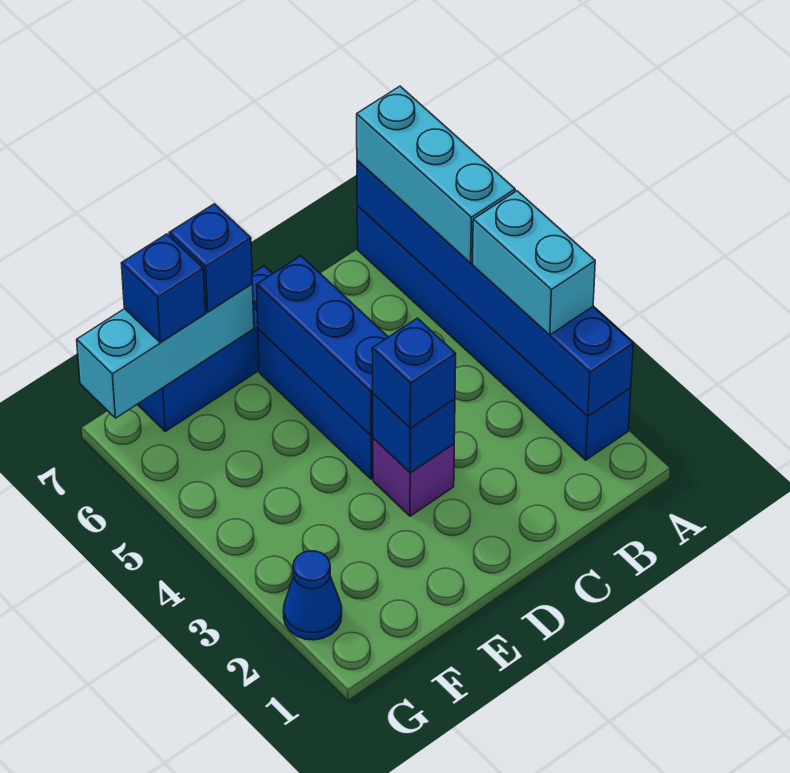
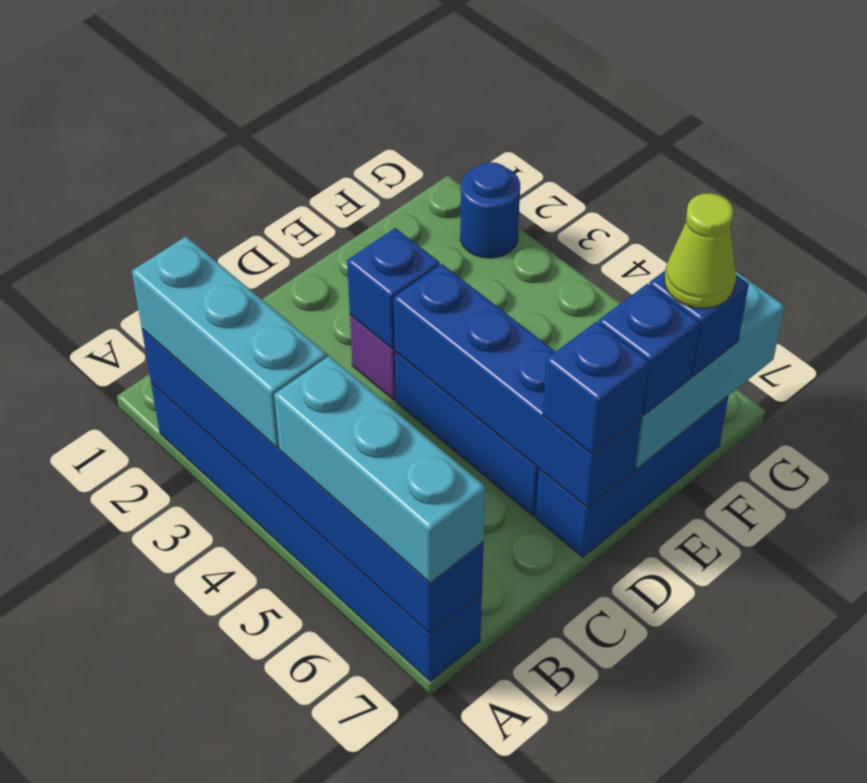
cyan 1x2 brick [473,191,595,335] -> cyan 1x3 brick [132,237,327,448]
blue 1x1 brick [372,318,456,428] -> blue 1x1 brick moved to [543,322,649,455]
blue 1x3 brick [257,256,388,436] -> blue 1x4 brick [394,264,641,508]
none -> lime 1x1 cone [664,193,736,308]
blue 1x1 cone [283,551,342,640] -> blue 1x1 round brick [460,162,520,258]

